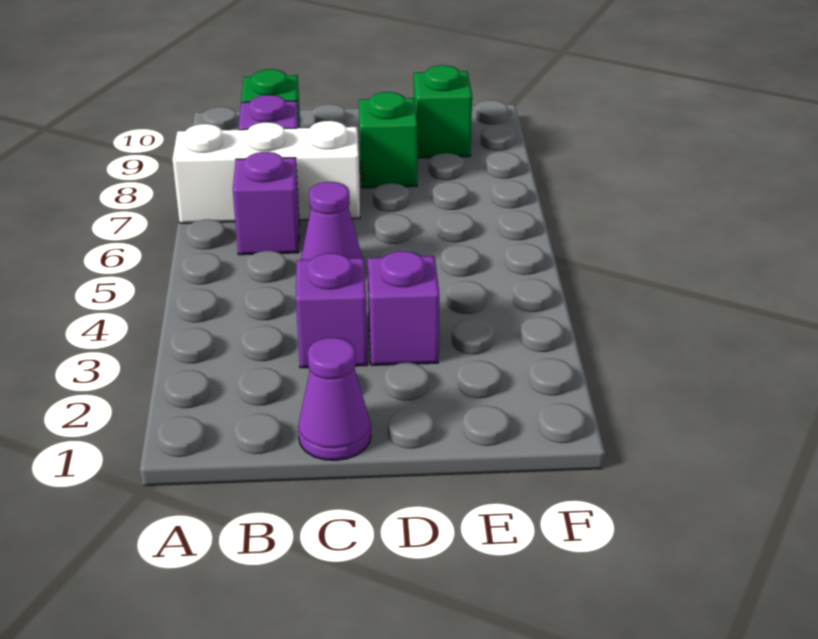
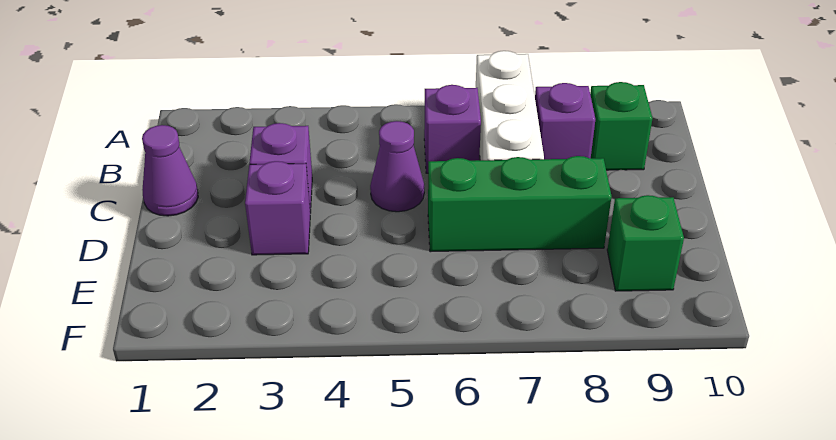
green 1x1 brick [359,92,418,188] -> green 1x3 brick [428,156,612,252]

